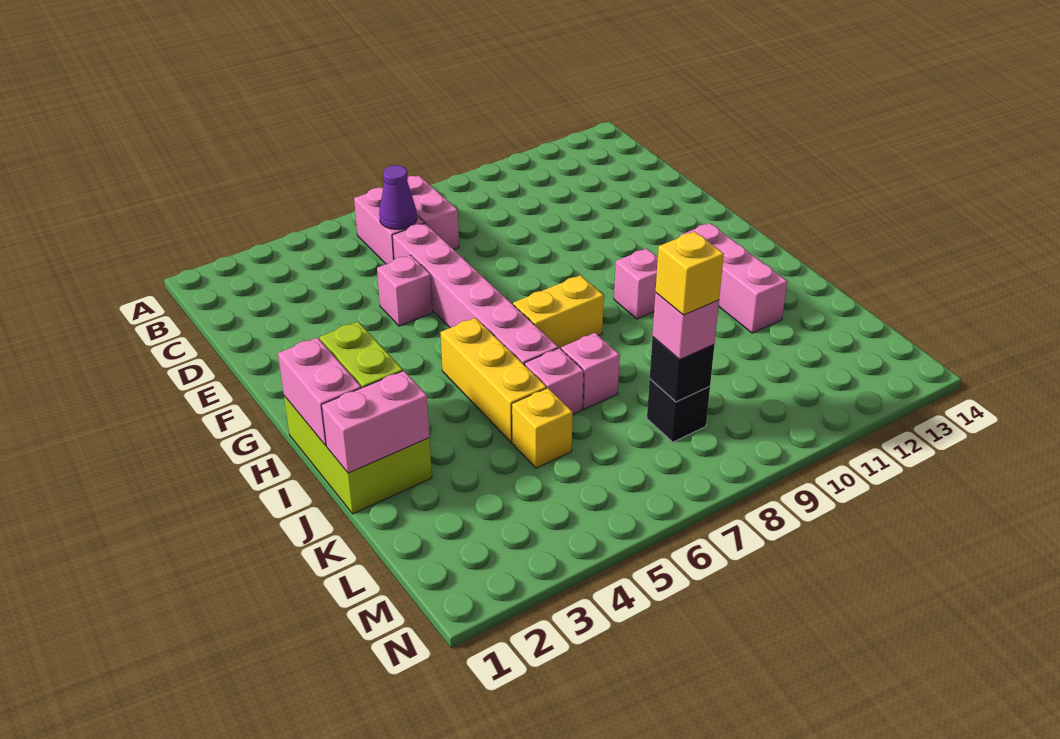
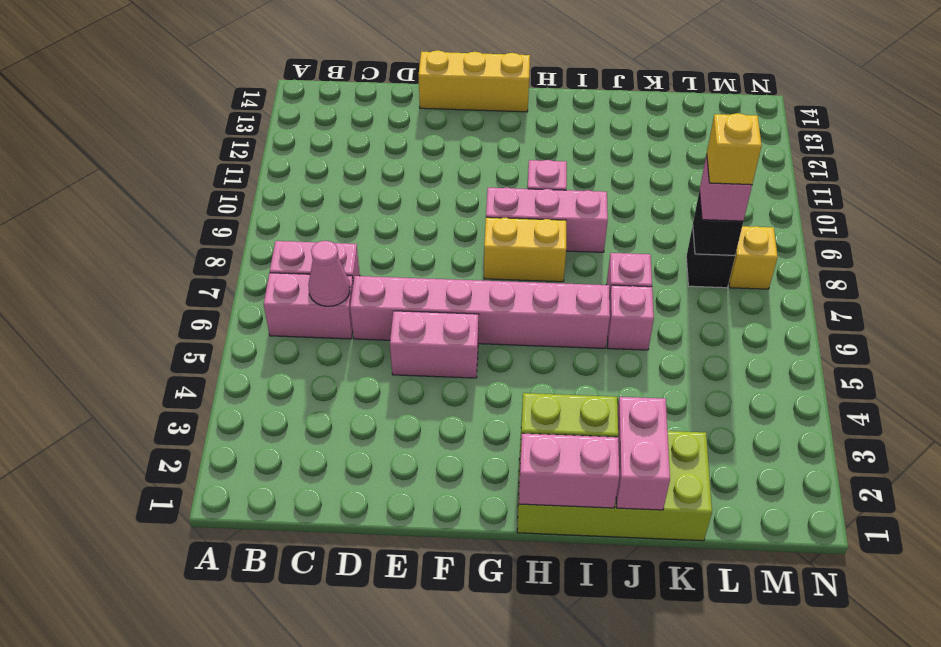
purple 1x1 cone [379,165,417,229] -> pink 1x1 cone [308,241,350,306]
pink 1x1 brick [377,255,433,326] -> pink 1x2 brick [390,311,478,378]
lime 2x3 brick [284,396,432,514] -> lime 2x4 brick [517,431,712,541]
yellow 1x3 brick [441,318,547,442] -> yellow 1x3 brick moved to [419,50,530,112]
yellow 1x2 brick [513,275,604,349] -> yellow 1x2 brick turned to [484,217,566,282]
pink 1x3 brick [680,223,787,333] -> pink 1x3 brick moved to [486,187,608,252]
yellow 1x1 brick [512,388,573,468] -> yellow 1x1 brick moved to [729,226,778,289]

